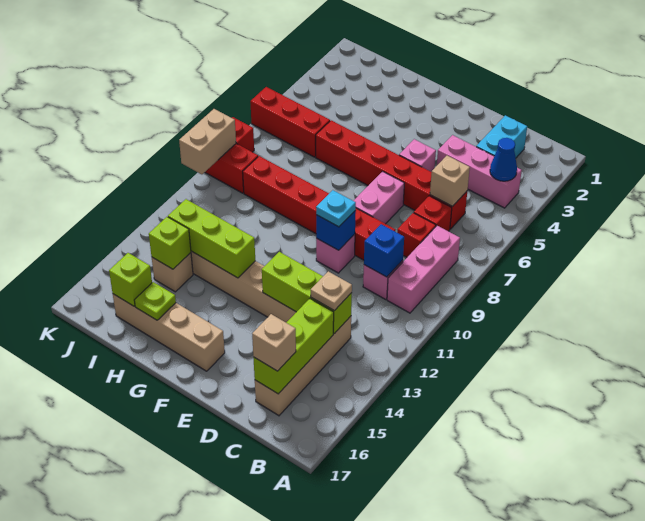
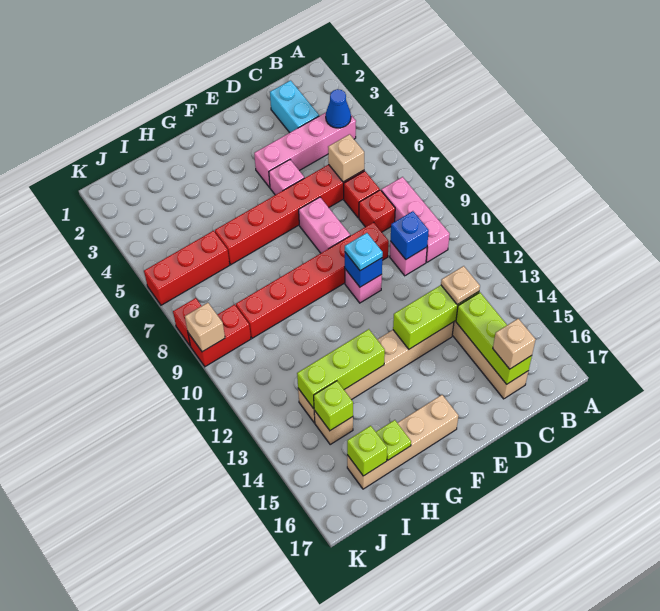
pink 1x3 brick [437,135,522,208] -> pink 1x4 brick [254,113,356,188]
tan 1x2 brick [179,109,236,175] -> tan 1x1 brick [185,303,225,352]

